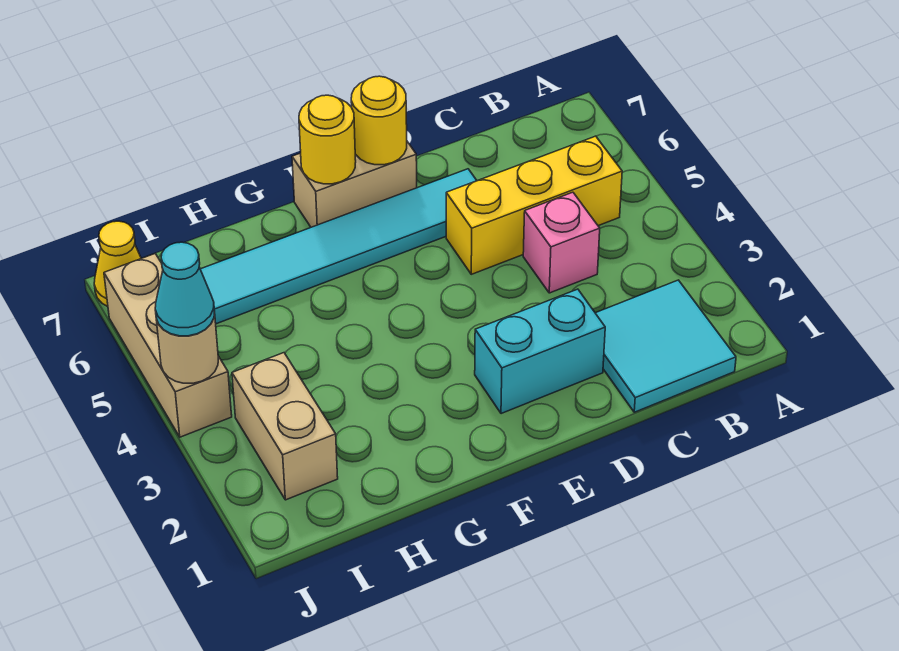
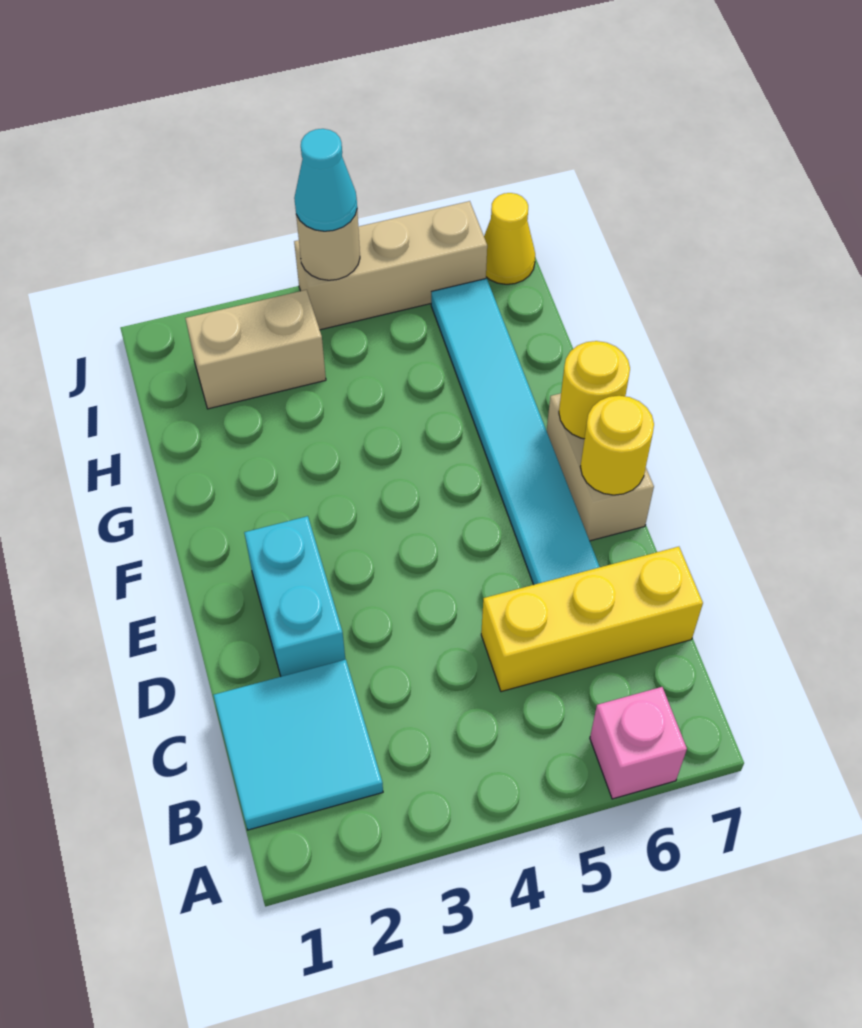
yellow 1x3 brick [446,136,622,274] -> yellow 1x3 brick turned to [481,547,703,692]
pink 1x1 brick [523,192,600,293] -> pink 1x1 brick moved to [590,687,687,799]

